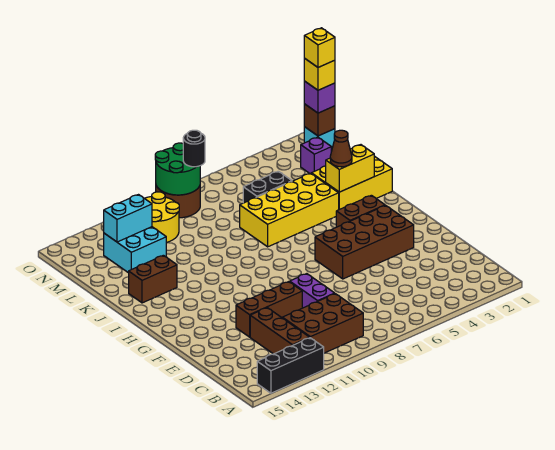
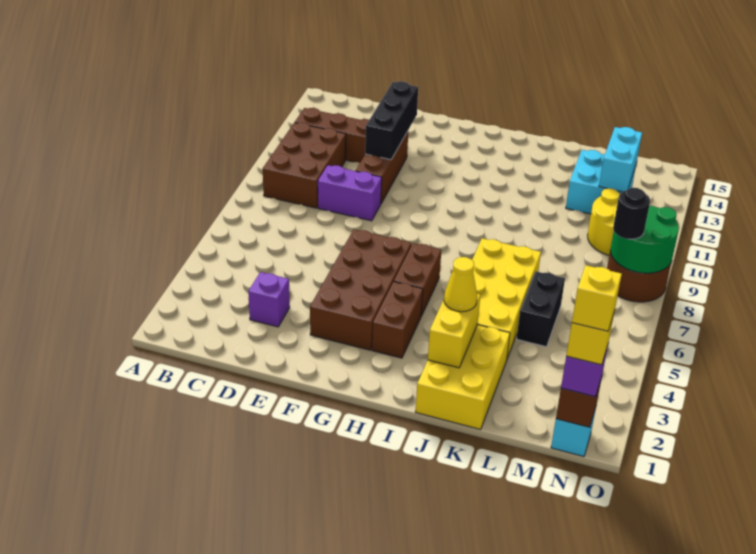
black 1x3 brick [257,338,324,393] -> black 1x3 brick moved to [365,81,418,160]
brown 1x1 cone [330,130,352,167] -> yellow 1x1 cone [444,257,477,312]
brown 1x2 brick [129,255,177,303] -> brown 1x2 brick moved to [394,243,441,316]
purple 1x1 brick [301,137,331,174] -> purple 1x1 brick moved to [248,272,290,327]

